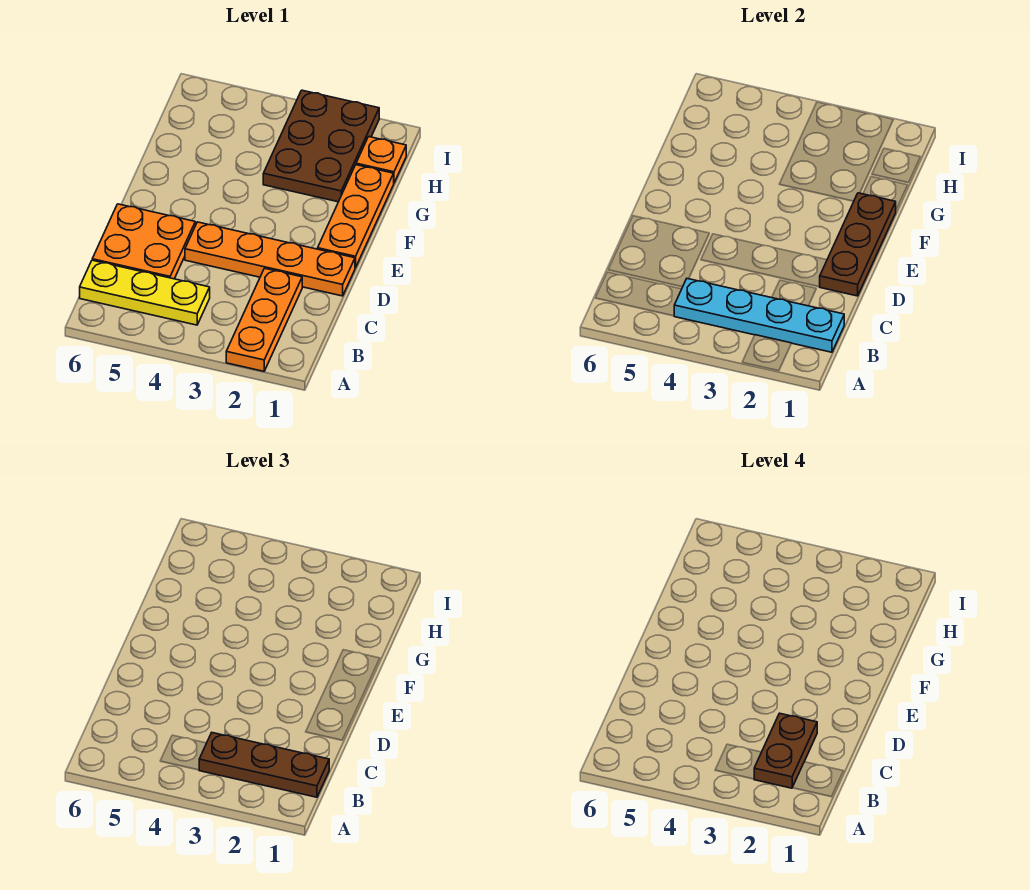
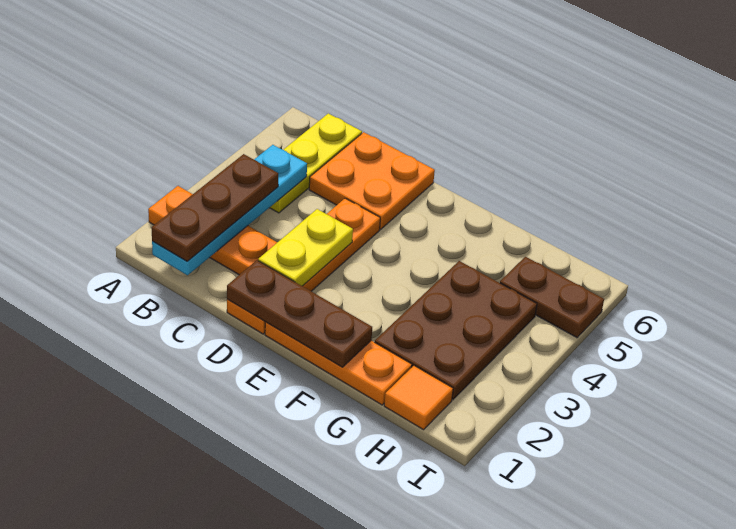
brown 1x2 plate [754,713,817,788] -> brown 1x2 plate moved to [500,257,604,338]
none -> yellow 1x2 plate [258,209,353,286]
brown 2x3 plate [263,90,379,202] -> brown 2x3 plate turned to [375,261,537,400]
orange 1x1 plate [356,137,406,183] -> orange 1x1 tile [384,366,453,430]

